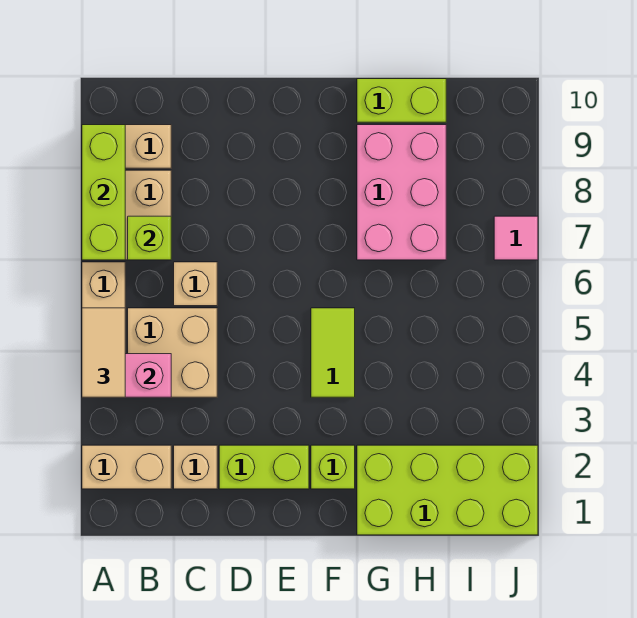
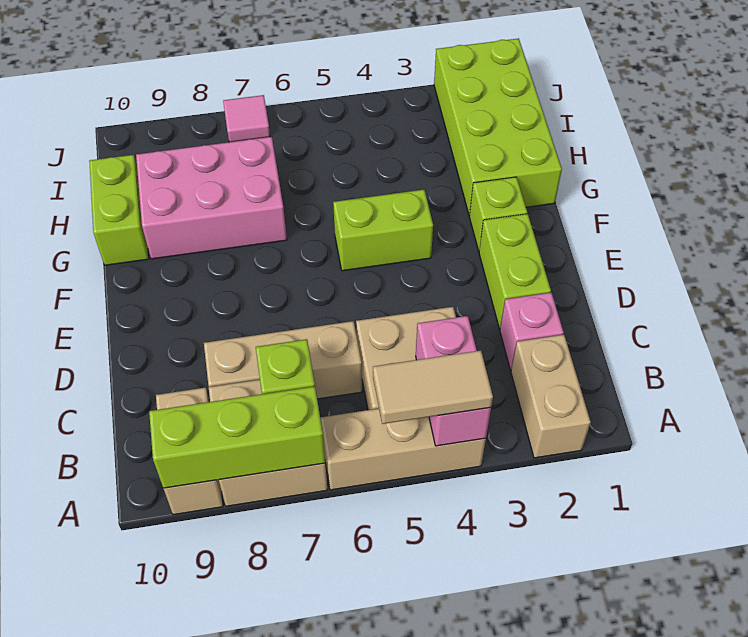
tan 1x1 brick [174,445,217,489] -> pink 1x1 brick [500,293,564,370]
tan 1x1 brick [174,262,217,306] -> tan 1x3 brick [204,321,362,399]
lime 1x2 tile [311,308,355,397] -> lime 1x2 brick [333,190,433,271]

